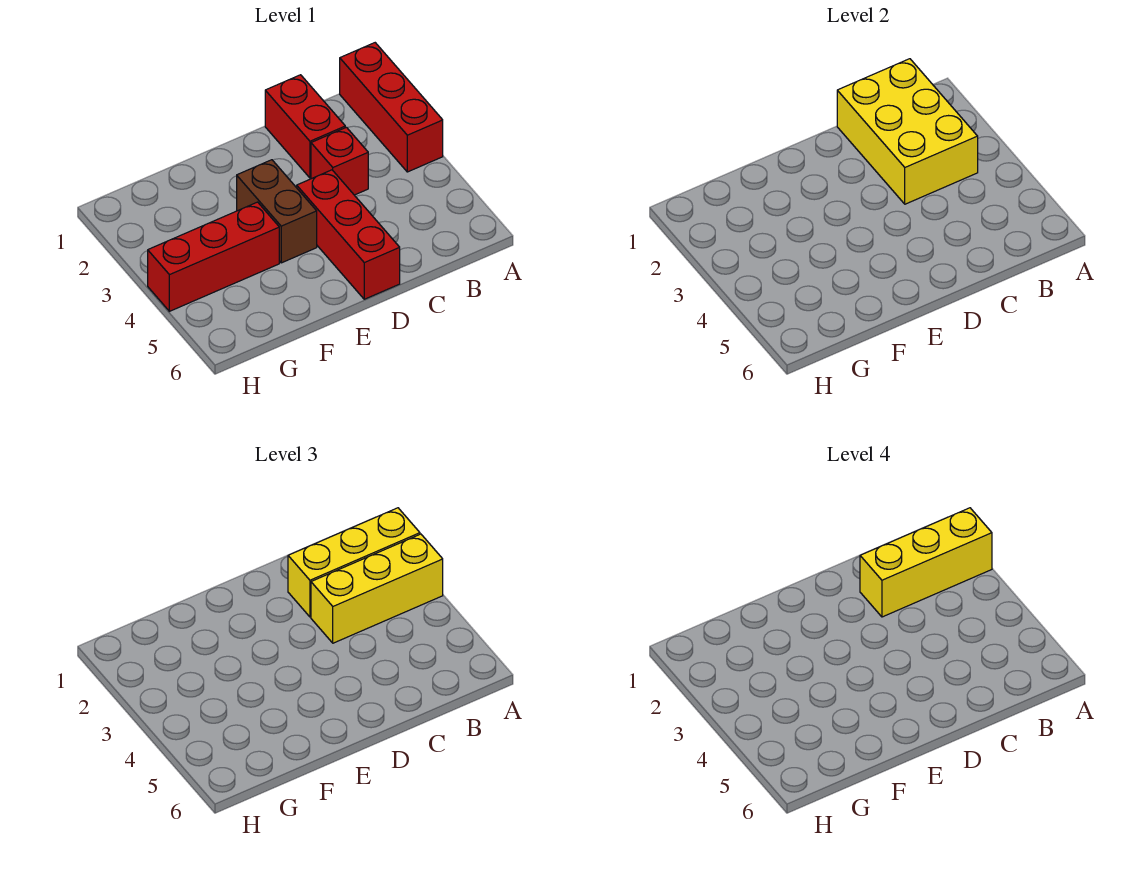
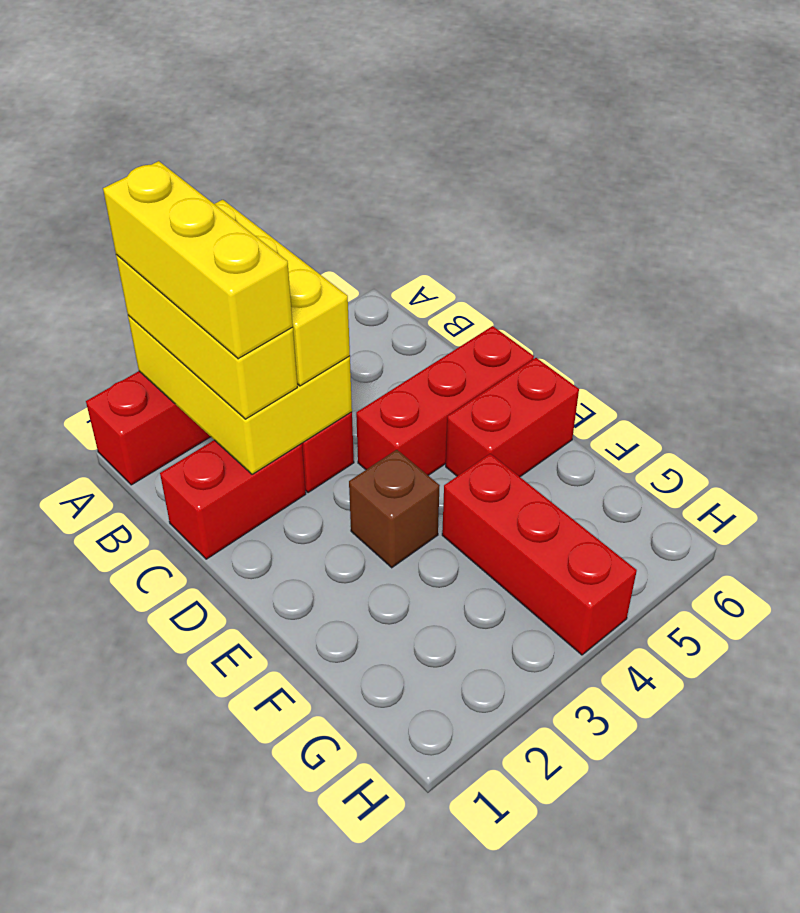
yellow 2x3 brick [837,59,978,204] -> yellow 2x3 brick turned to [128,315,352,474]
brown 1x2 brick [237,160,317,263] -> brown 1x1 brick [349,450,440,568]
none -> red 1x2 brick [446,358,579,477]

